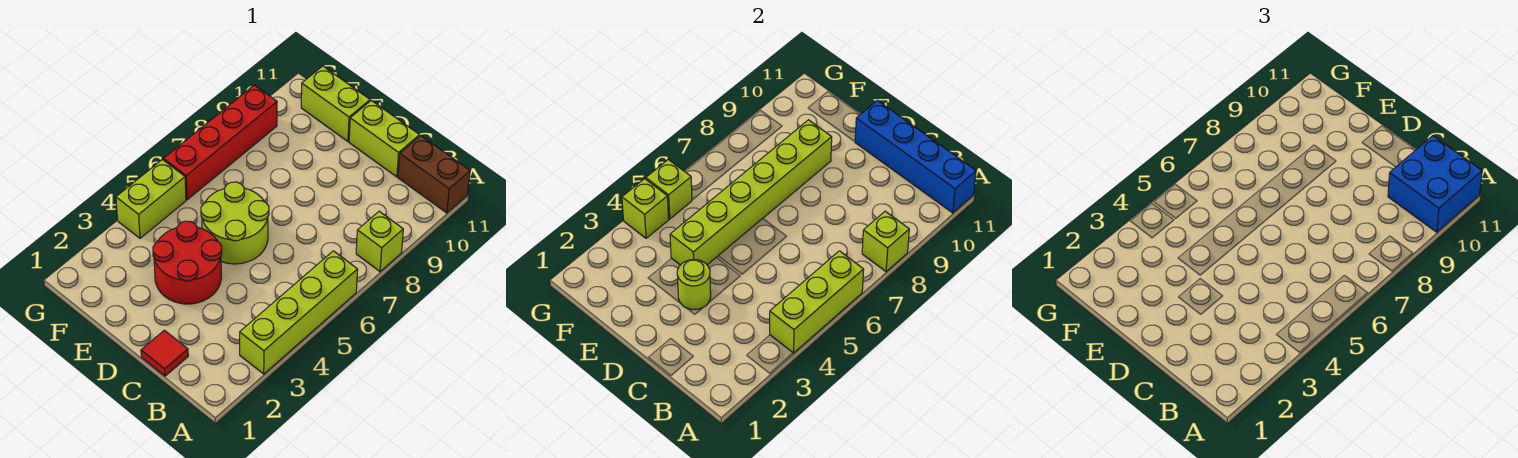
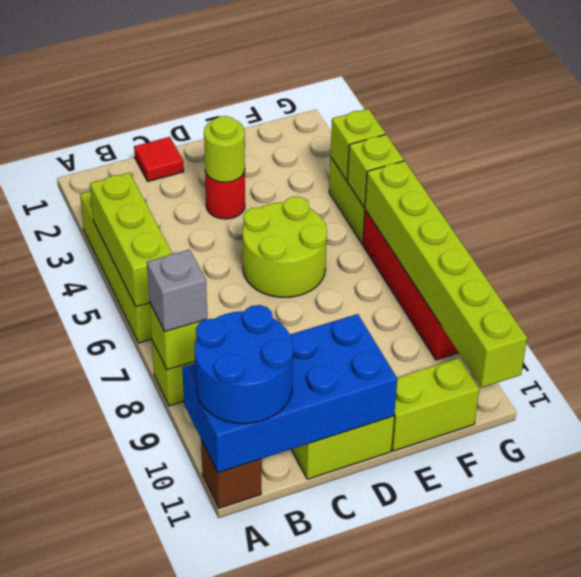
none -> grey 1x1 brick [147,250,207,332]
blue 2x2 brick [1388,136,1482,232] -> blue 2x2 round brick [195,305,293,424]
brown 1x2 brick [398,136,470,213] -> brown 1x1 brick [201,440,261,508]
blue 1x4 brick [855,100,976,213] -> blue 2x4 brick [182,314,397,473]
red 2x2 round brick [153,221,222,304] -> red 1x1 round brick [205,171,245,219]
lime 1x6 brick [670,120,832,265] -> lime 1x6 brick moved to [365,161,527,387]

